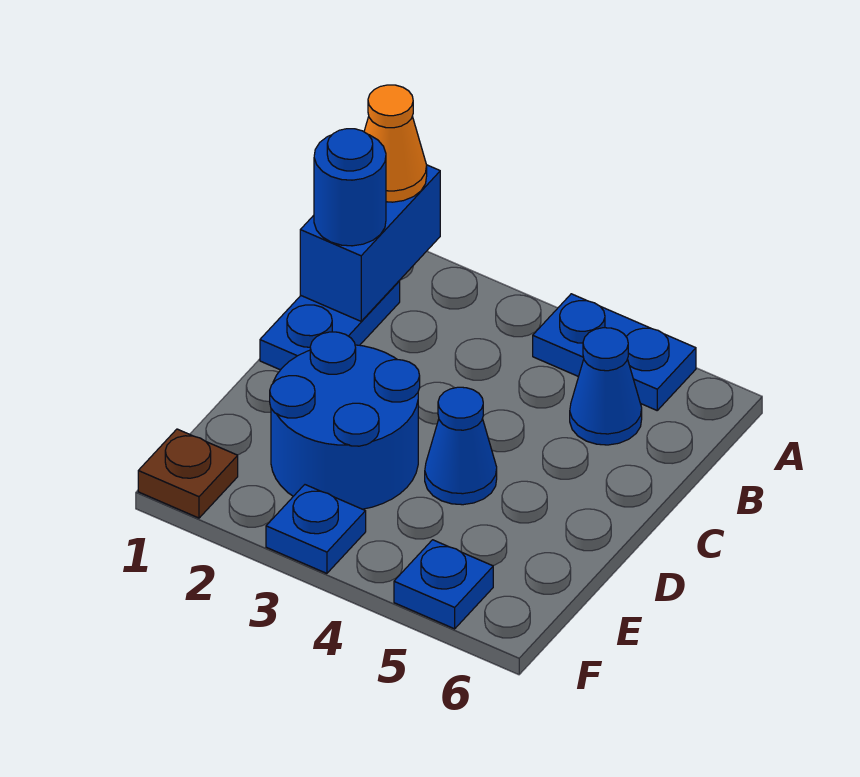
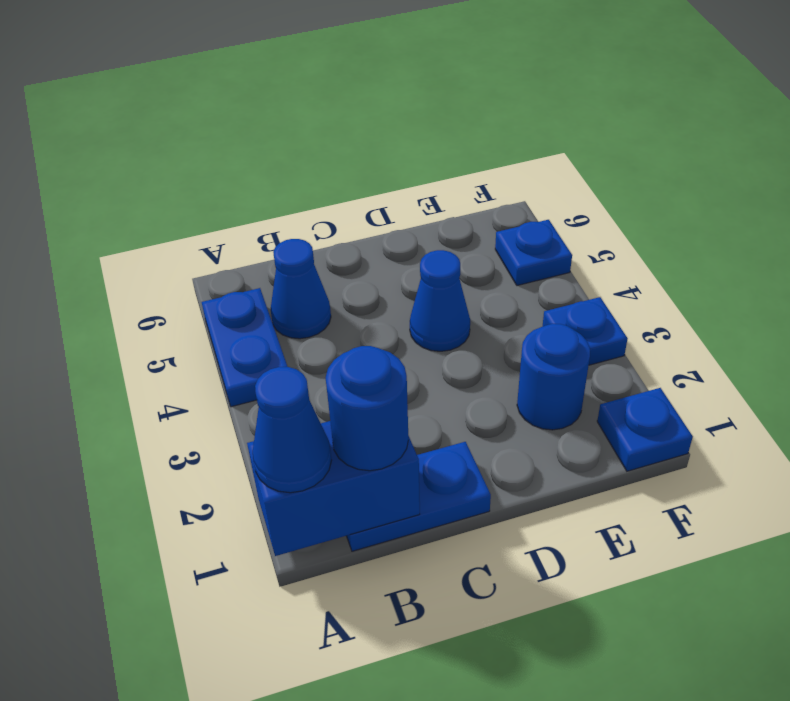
orange 1x1 cone [364,85,427,202] -> blue 1x1 cone [253,367,332,493]
blue 2x2 round brick [270,332,420,509] -> blue 1x1 round brick [517,324,590,430]
brown 1x1 plate [138,429,238,518] -> blue 1x1 plate [597,388,693,471]

